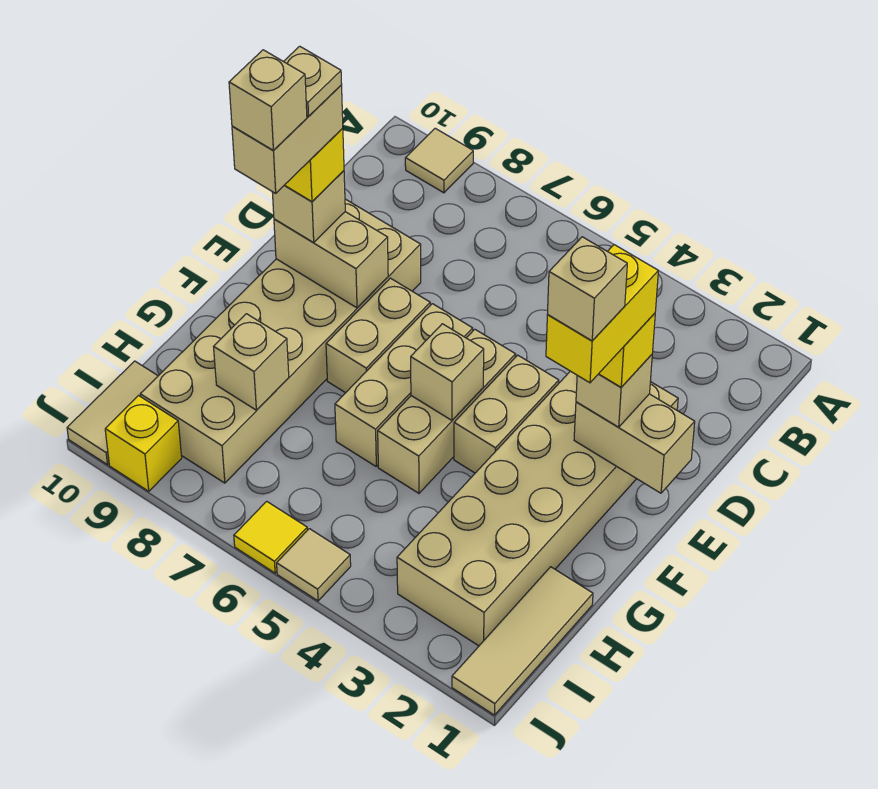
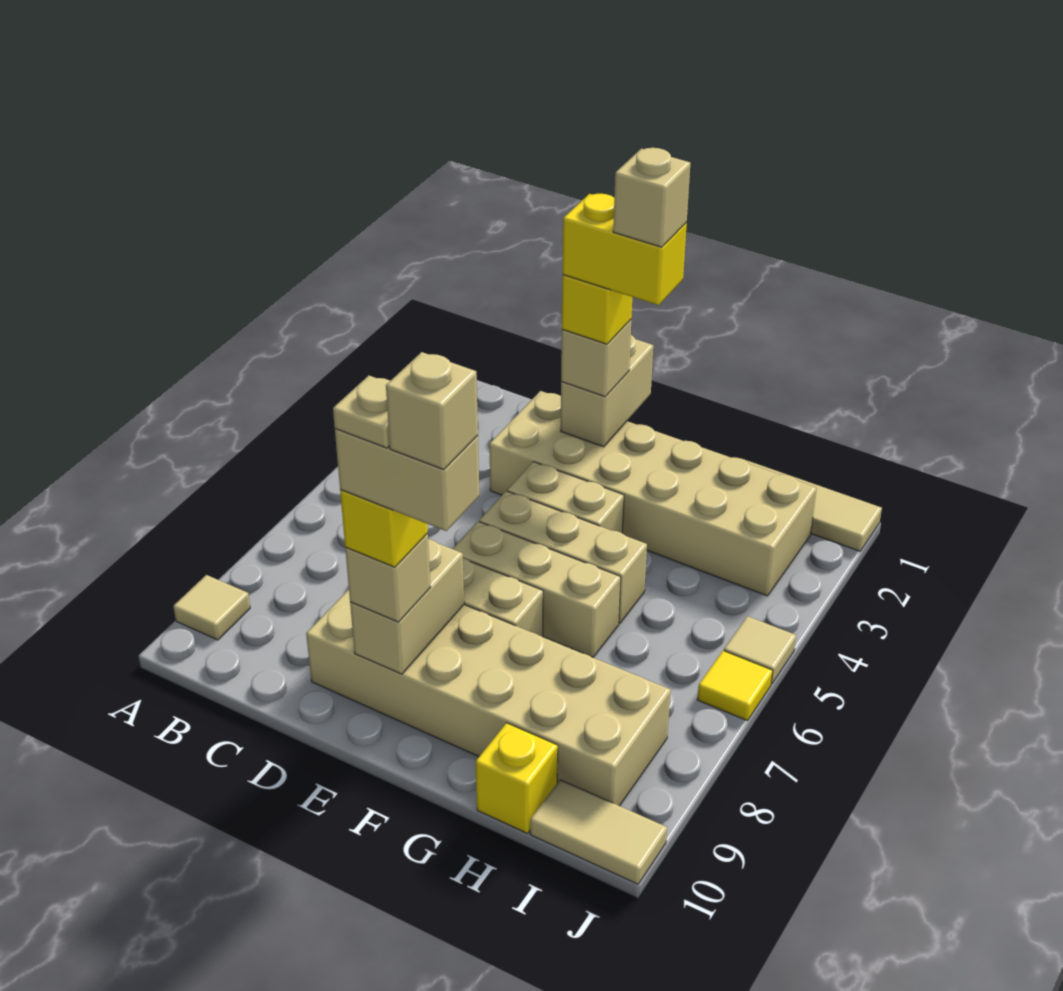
tan 1x1 brick [411,324,484,420] -> none
tan 1x1 brick [214,314,289,410] -> none
yellow 1x1 brick [105,396,182,491] -> yellow 1x1 brick moved to [476,723,558,833]

